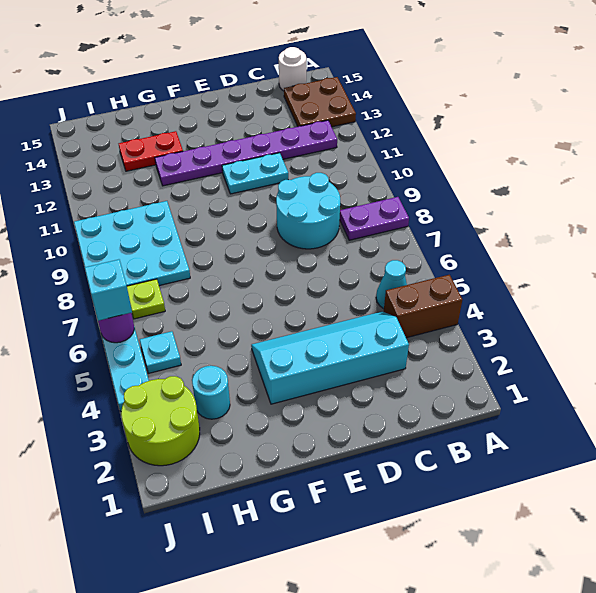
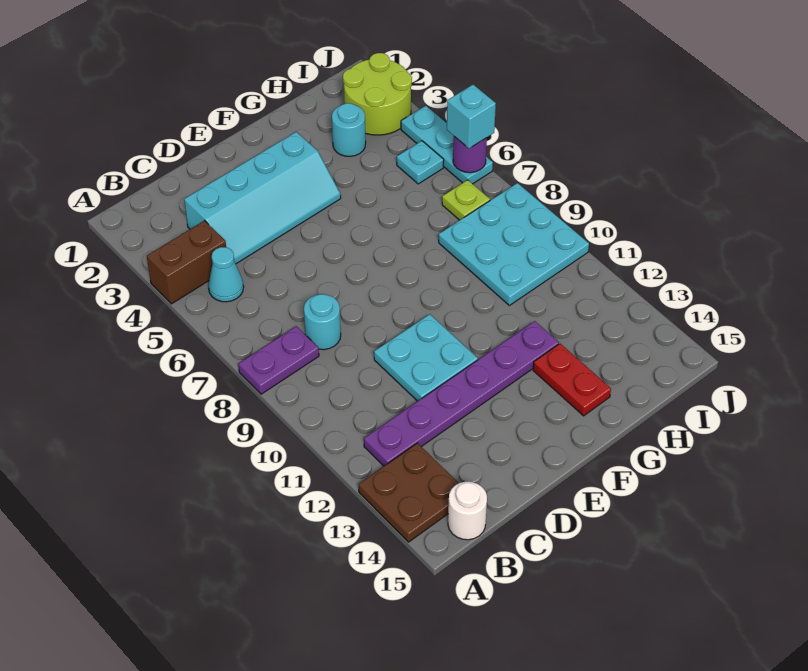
cyan 2x2 round brick [276,173,340,249] -> cyan 1x1 round brick [304,294,341,350]
cyan 1x2 plate [222,153,288,194] -> cyan 2x2 plate [374,314,478,401]
red 1x2 plate [119,131,183,171] -> red 1x2 plate turned to [533,344,611,416]

